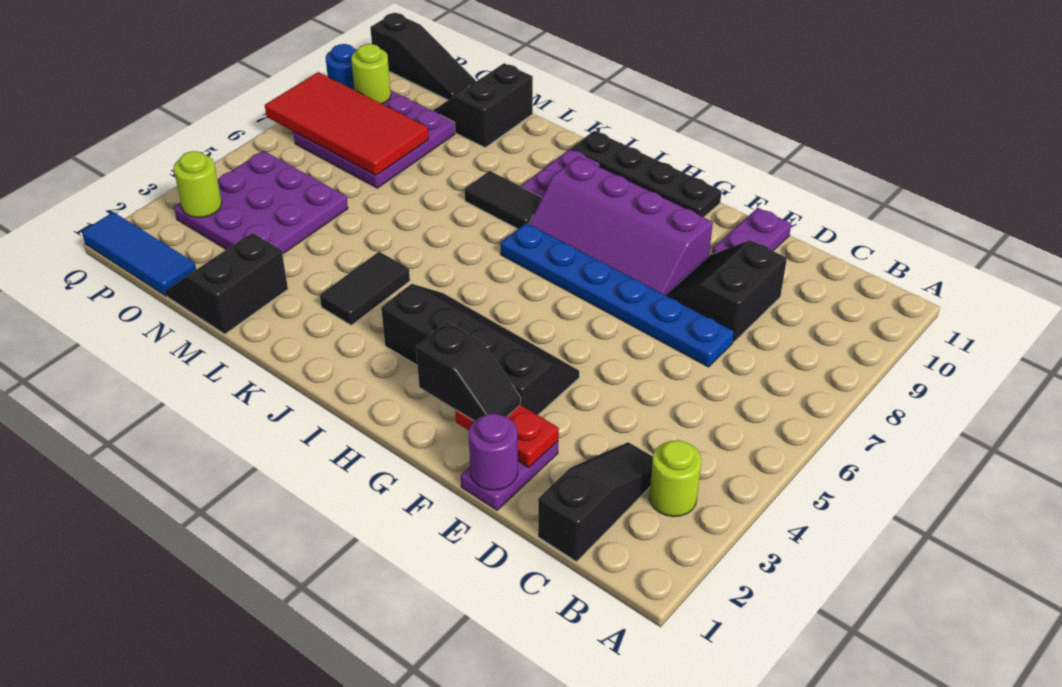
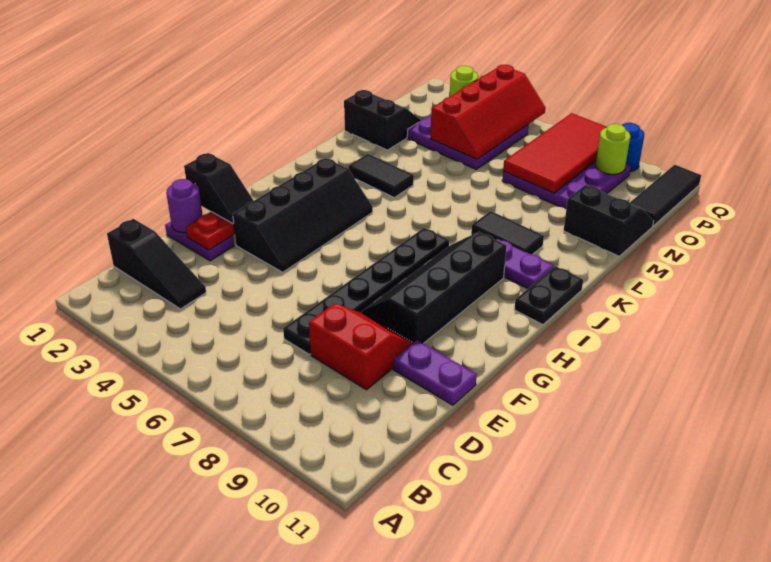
lime 1x1 round brick [649,440,702,517] -> none
blue 1x6 plate [501,223,734,367] -> black 1x6 plate [283,228,449,355]
black 2x2 slope [666,240,787,342] -> red 2x2 slope [309,303,413,390]
black 1x2 slope [416,322,521,421] -> black 1x2 slope turned to [184,153,254,223]
purple 2x4 slope [529,157,713,295] -> black 2x4 slope [361,232,507,344]
black 1x4 plate [571,131,722,217] -> black 1x2 plate [514,266,583,325]
black 1x2 tile [465,171,542,229] -> black 1x2 tile turned to [471,211,544,254]
none -> red 2x4 slope [430,65,545,159]
blue 1x3 tile [82,212,196,296] -> none
black 1x3 slope [370,13,476,100] -> black 1x3 tile [630,165,701,226]

